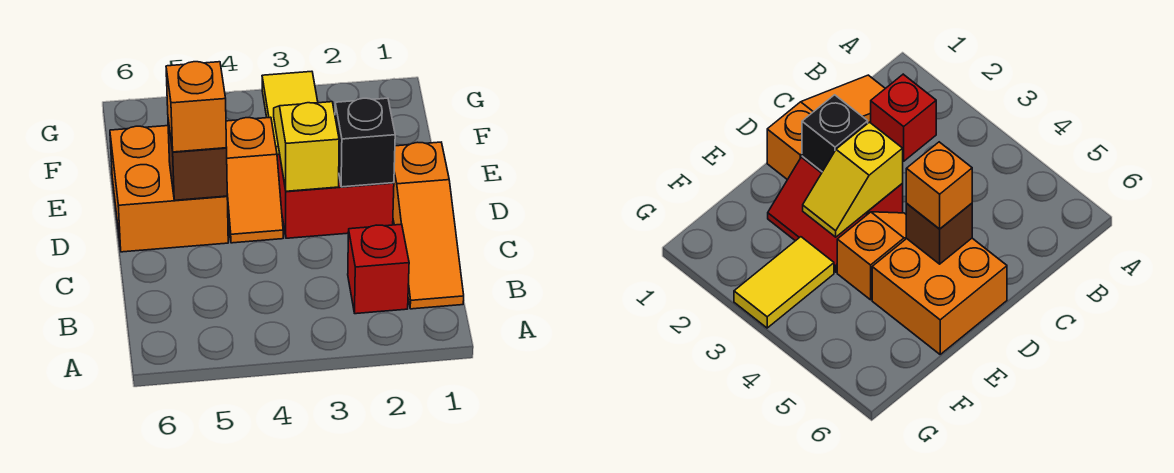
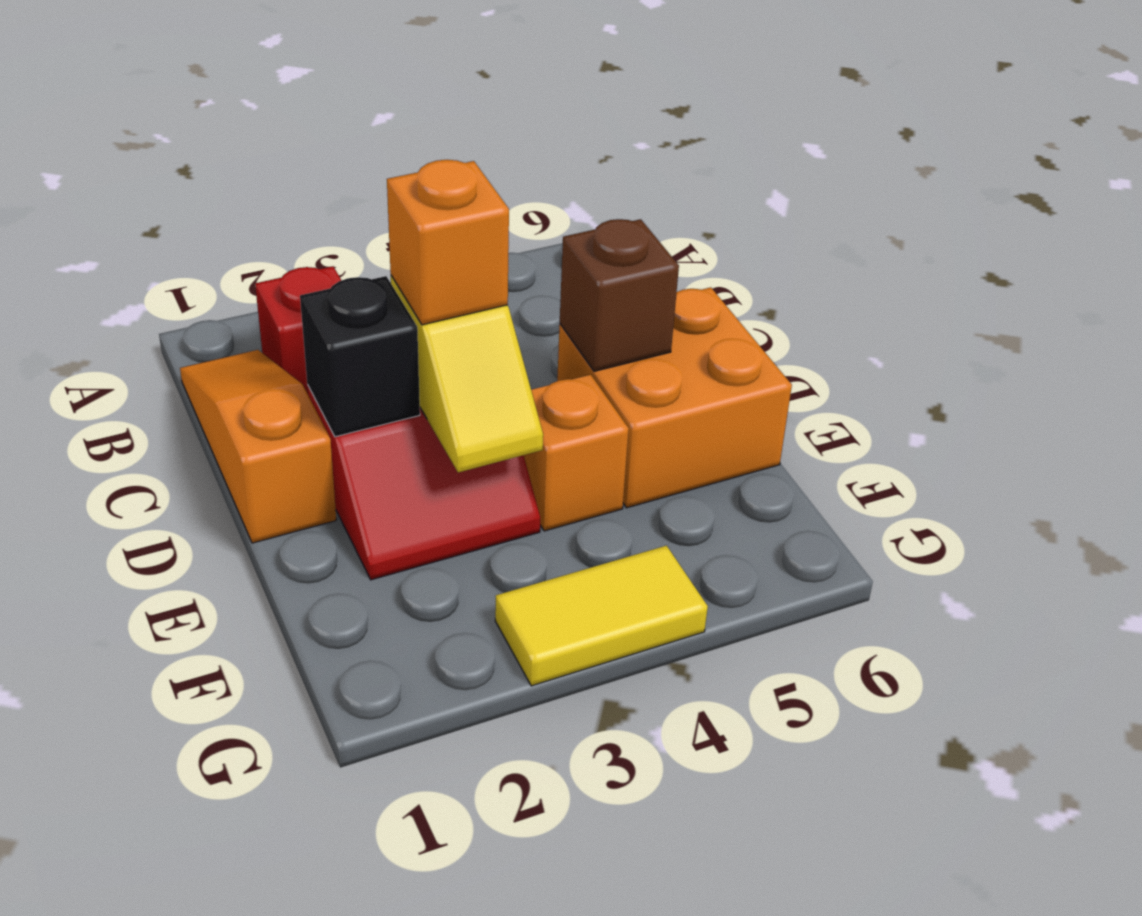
orange 1x1 brick [166,62,227,152] -> orange 1x1 brick moved to [387,160,509,325]
yellow 1x2 tile [262,71,318,155] -> yellow 1x2 tile turned to [495,546,708,686]

